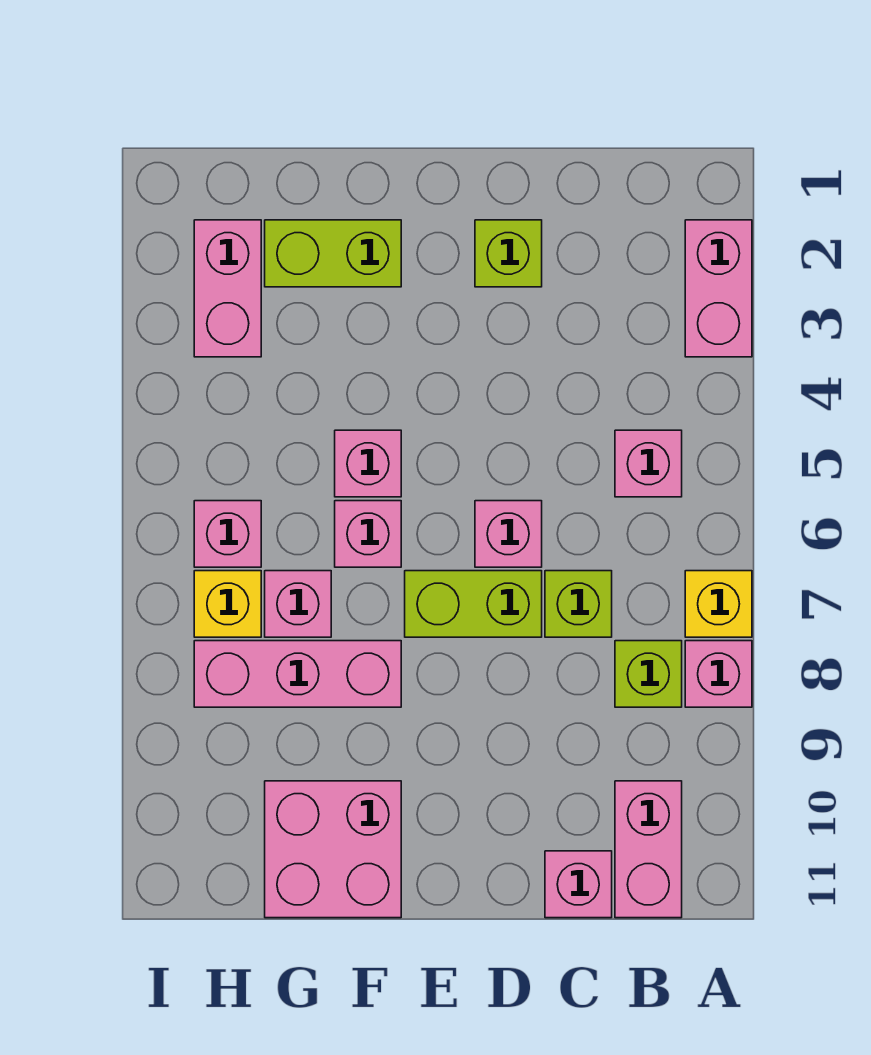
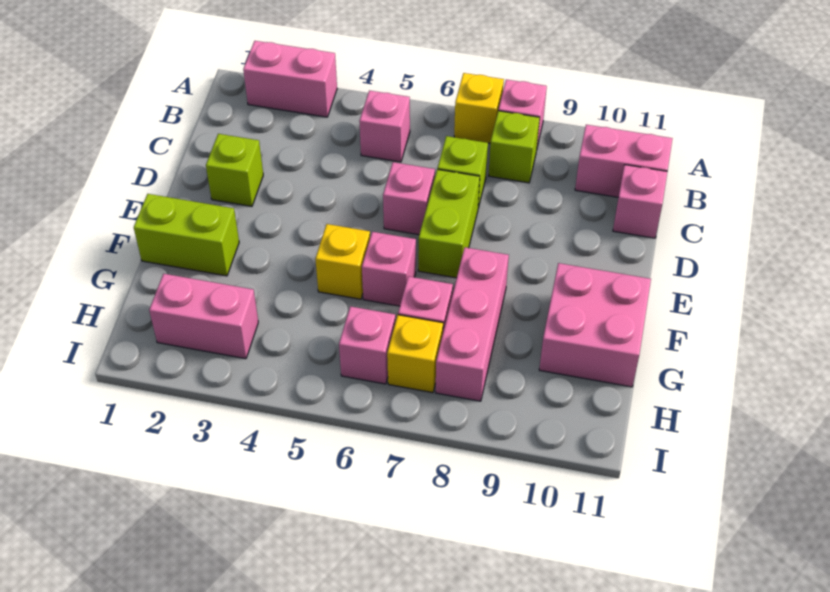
lime 1x2 brick [265,220,401,287] -> lime 1x2 brick turned to [134,194,239,276]
pink 1x1 brick [335,430,401,497] -> yellow 1x1 brick [316,224,370,299]

